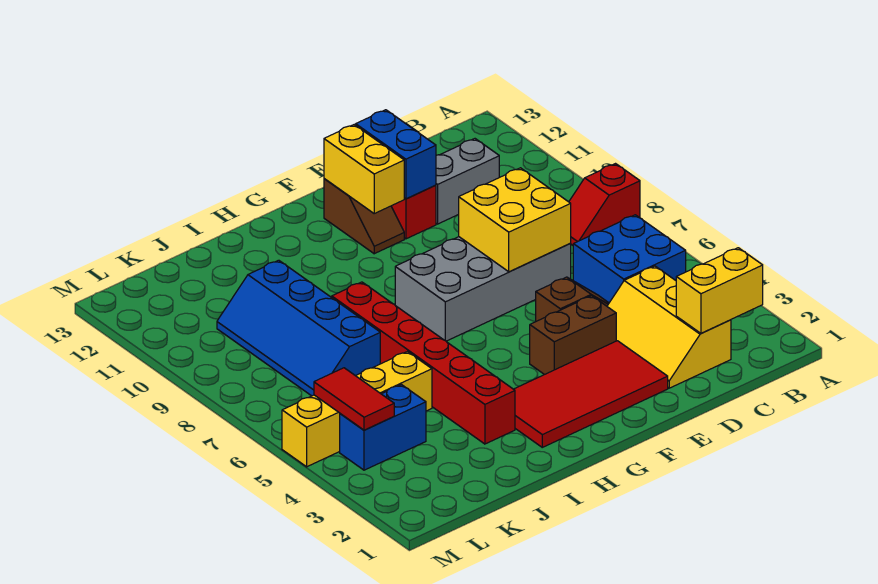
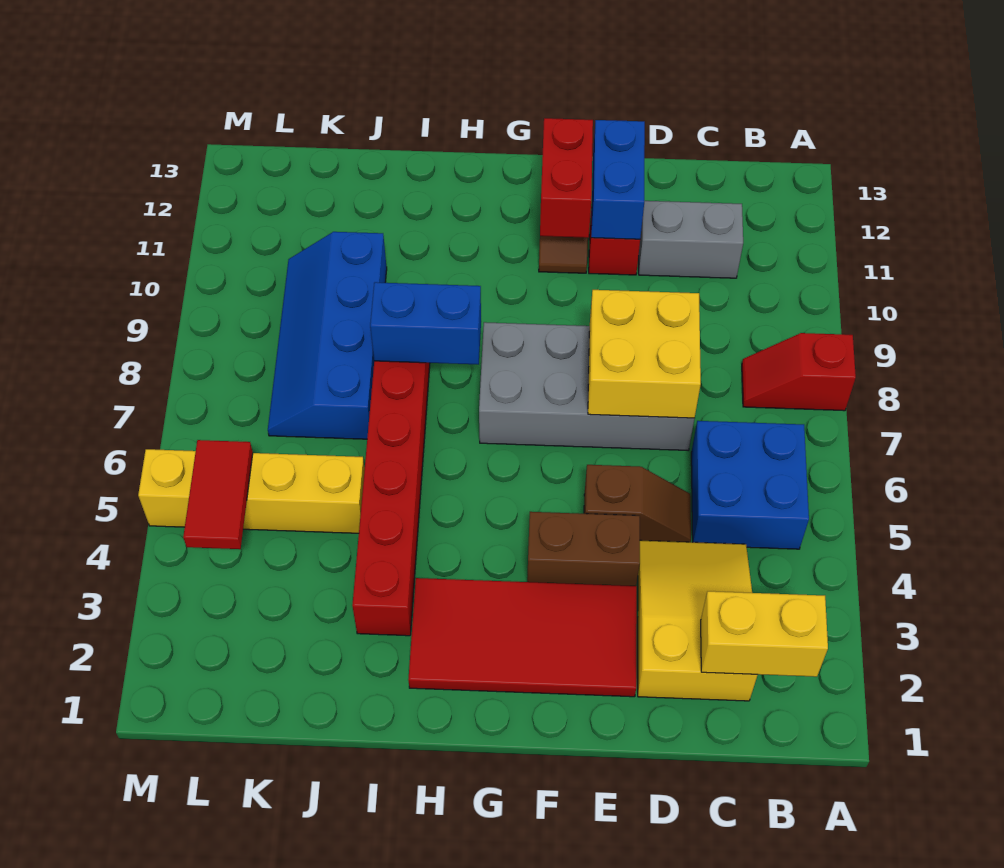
yellow 2x3 slope [607,266,731,388] -> yellow 2x3 slope turned to [638,540,757,701]
yellow 1x2 brick [324,125,404,213] -> red 1x2 brick [540,118,593,238]
blue 1x2 brick [340,385,426,470] -> blue 1x2 brick moved to [370,282,481,365]

